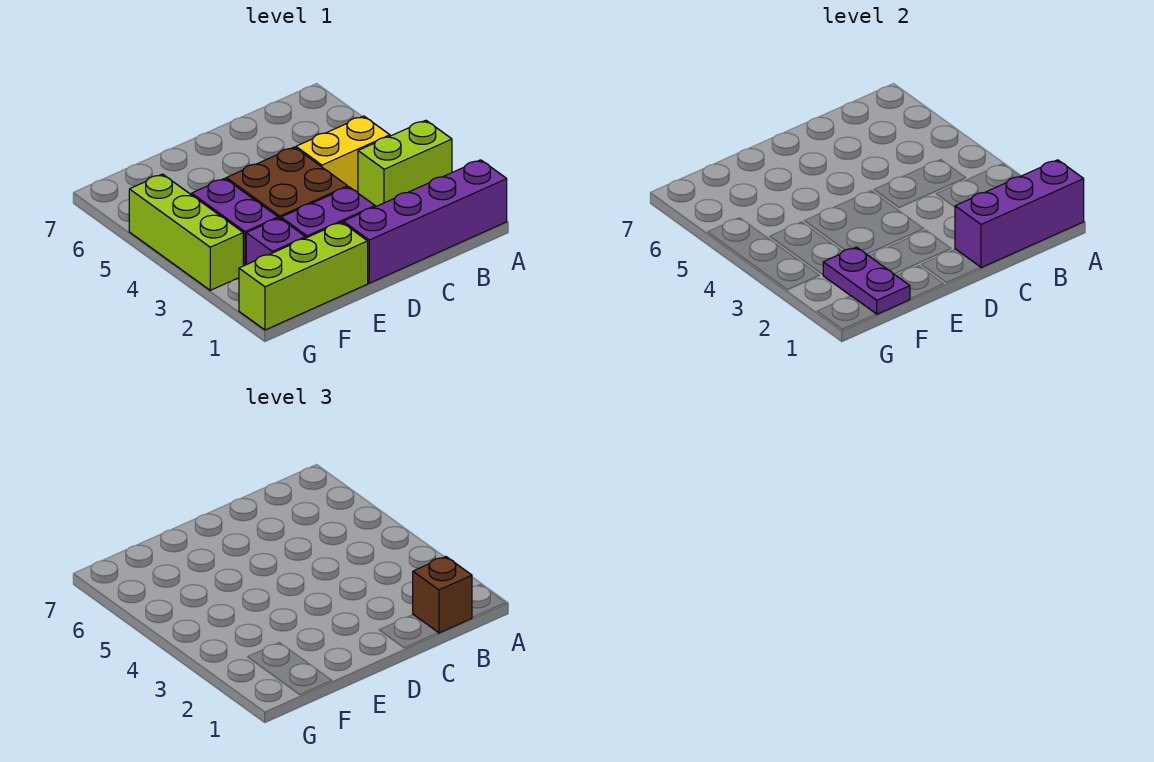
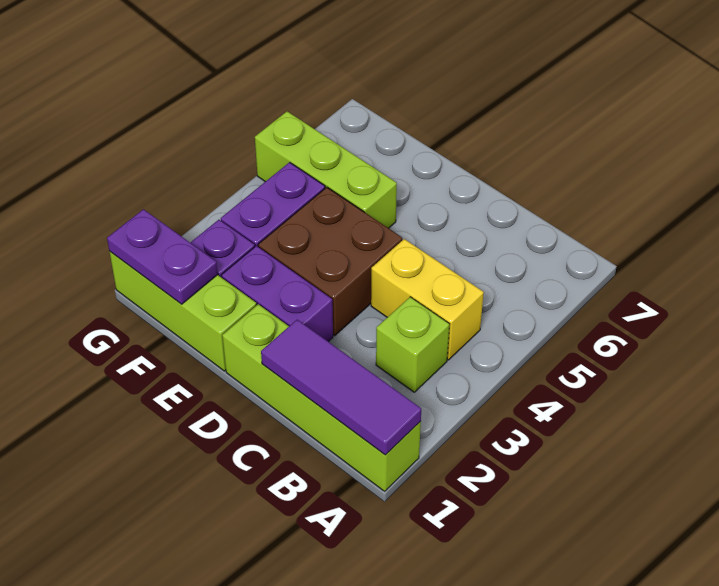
purple 1x4 brick [343,160,507,283] -> lime 1x4 brick [222,304,421,491]
purple 1x3 brick [955,160,1084,268] -> purple 1x3 tile [261,320,421,455]
lime 1x2 brick [358,120,452,206] -> lime 1x1 brick [376,297,449,392]
brown 1x1 brick [413,557,472,633] -> none
purple 1x2 plate [823,247,910,314] -> purple 1x2 plate turned to [107,209,218,304]
lime 1x3 brick [129,174,243,290] -> lime 1x3 brick turned to [255,111,397,228]

